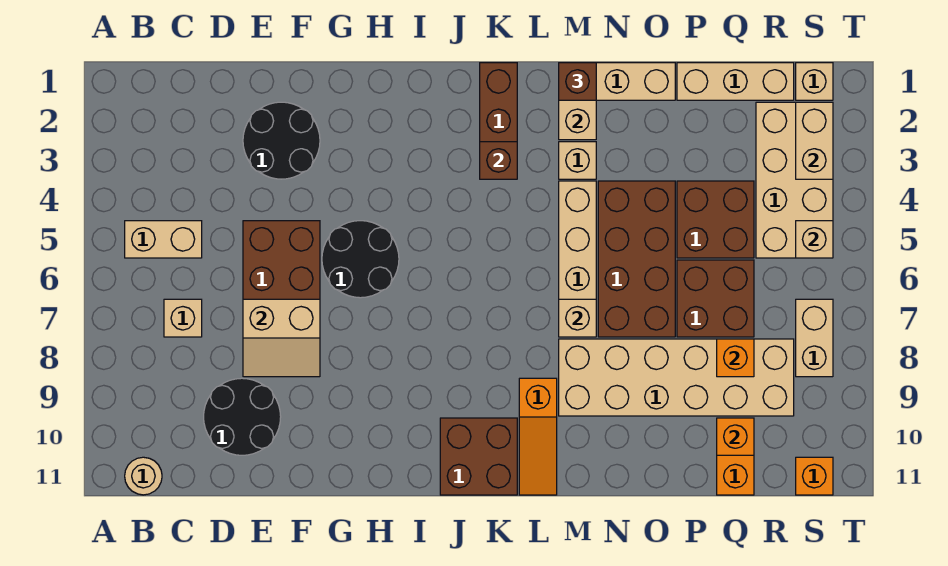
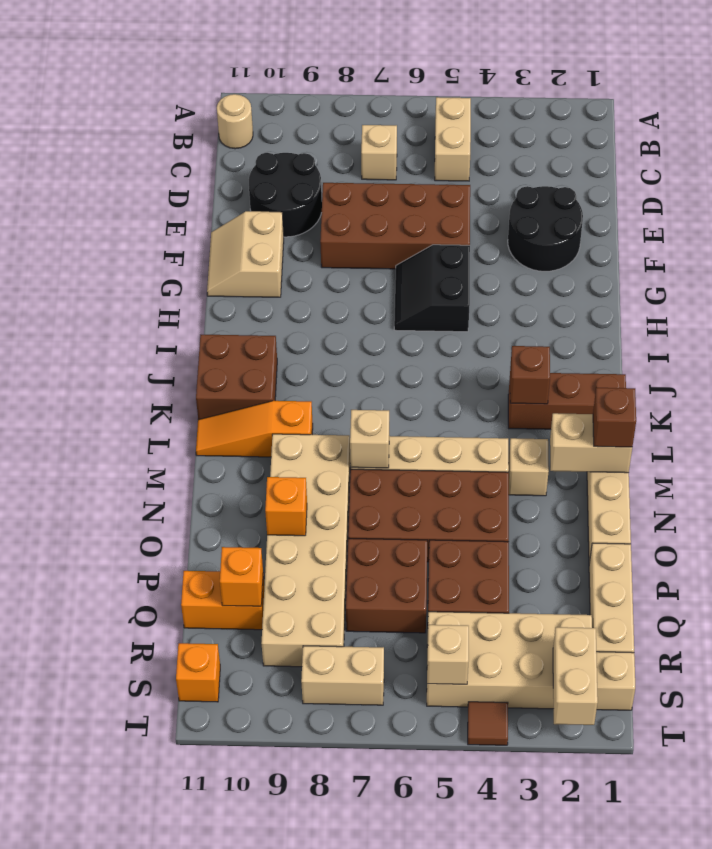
tan 2x2 slope [243,299,320,377] -> tan 2x2 slope moved to [207,211,284,297]
black 2x2 round brick [322,221,399,298] -> black 2x2 slope [394,245,470,332]
orange 1x1 brick [717,339,754,377] -> orange 1x1 brick moved to [265,477,307,536]
tan 1x2 brick [796,102,833,179] -> tan 1x2 brick turned to [553,627,598,725]
none -> brown 1x1 tile [468,702,508,745]

